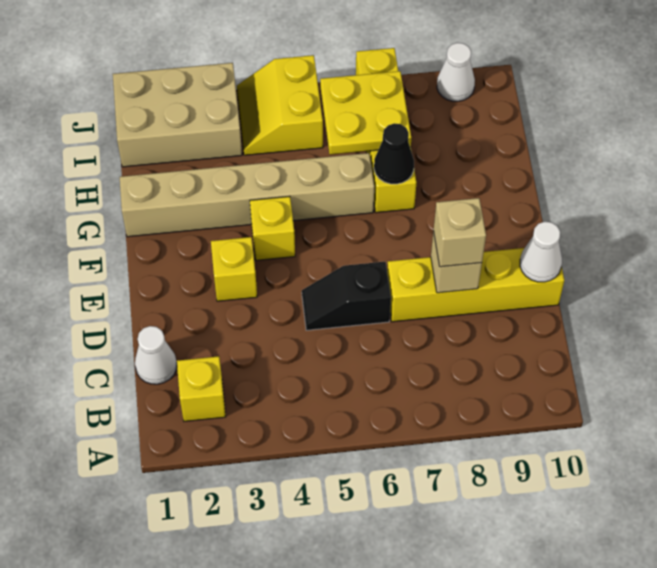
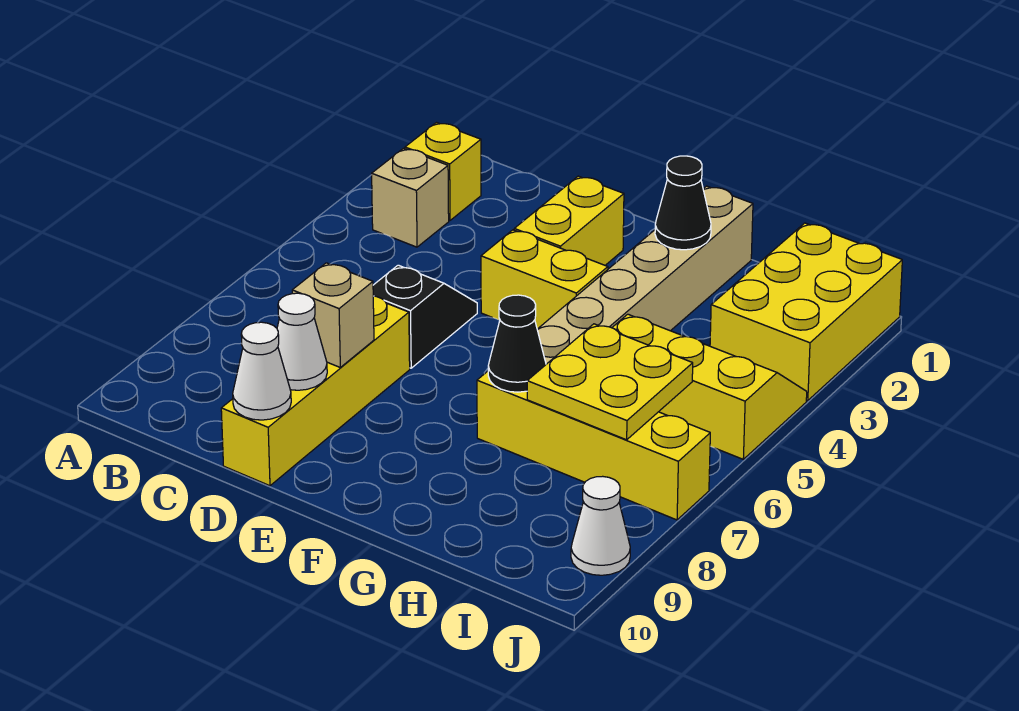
white 1x1 cone [135,326,177,384] -> white 1x1 cone moved to [277,293,327,390]
tan 1x1 brick [434,198,486,267] -> tan 1x1 brick moved to [372,148,449,247]
yellow 1x1 brick [211,237,257,301] -> yellow 1x2 brick [514,176,624,265]
yellow 1x1 brick [250,196,295,260] -> yellow 1x2 brick [481,230,608,329]
none -> black 1x1 cone [655,156,711,250]
tan 2x3 brick [113,63,242,167] -> yellow 2x3 brick [710,223,902,401]
yellow 2x2 slope [237,55,323,155] -> yellow 2x3 slope [612,314,807,459]

